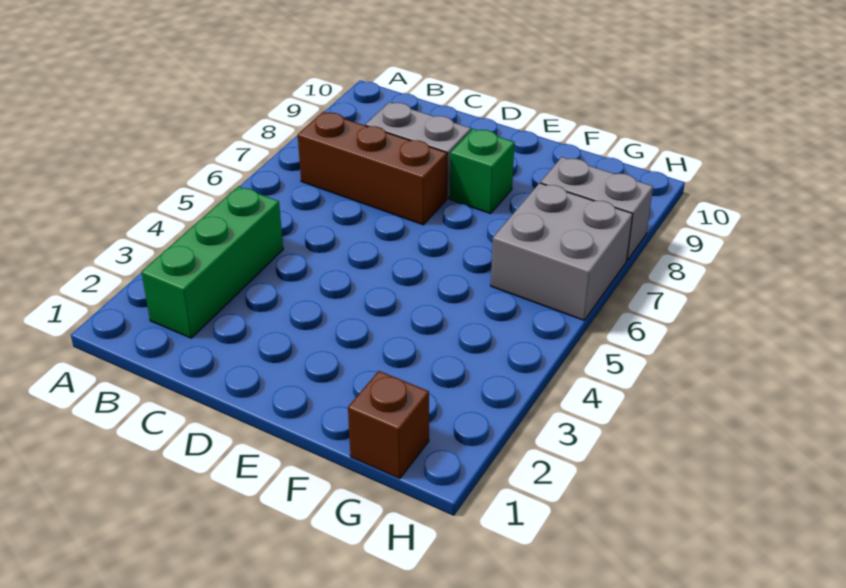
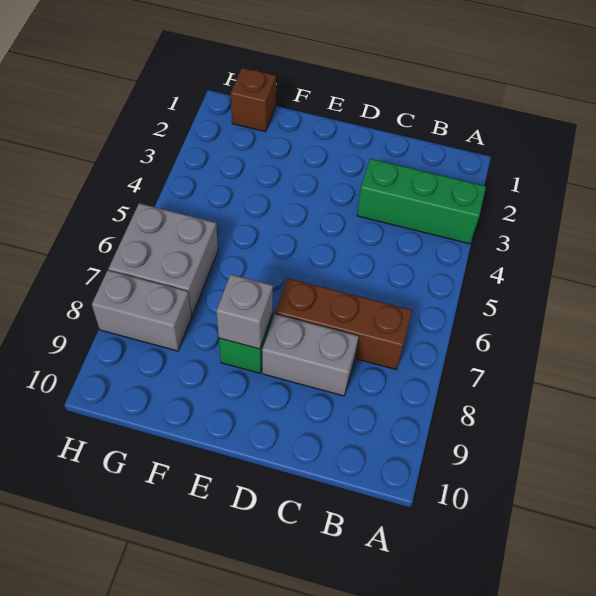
green 1x3 brick [141,186,283,338] -> green 1x3 brick turned to [357,159,486,244]
none -> grey 1x1 brick [216,274,273,349]

